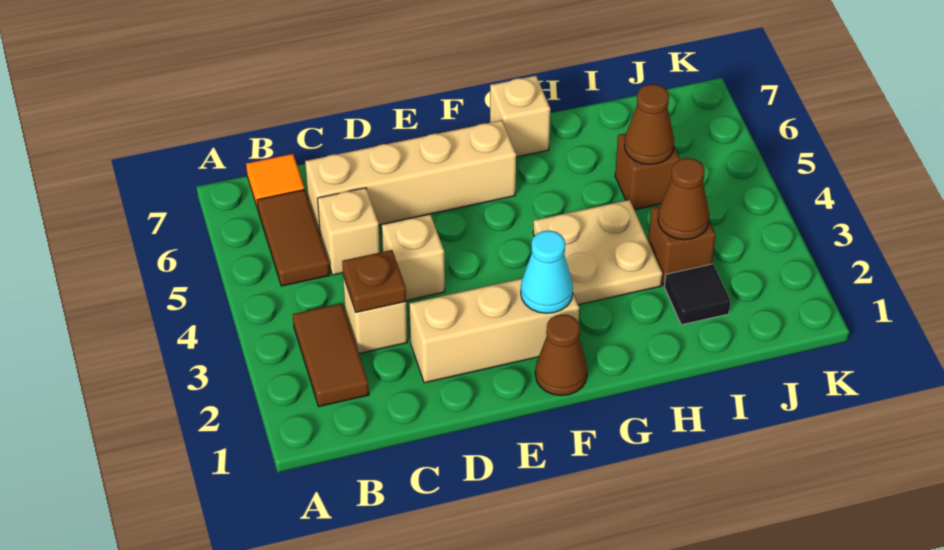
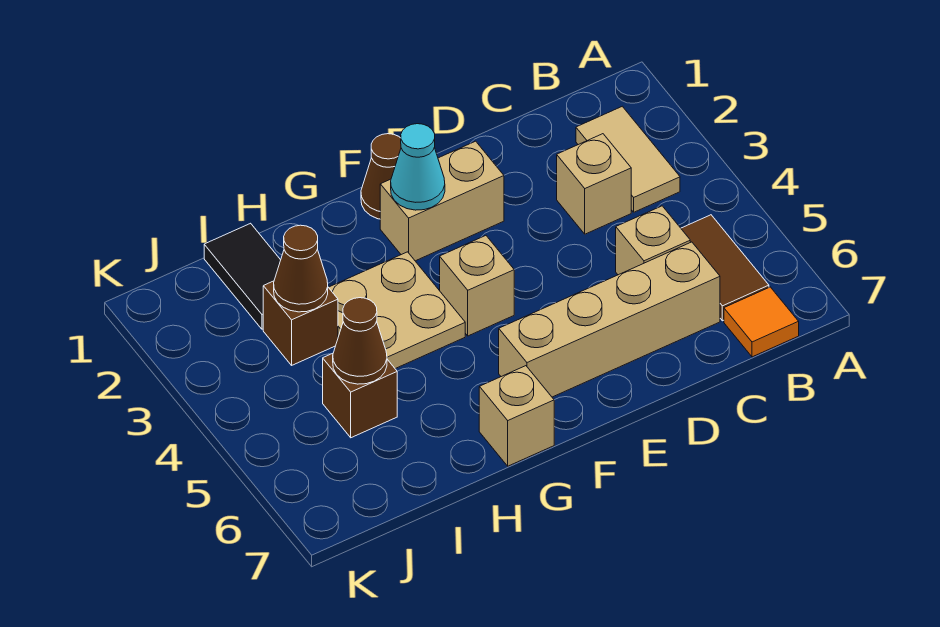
brown 1x2 tile [293,303,369,406] -> tan 1x2 tile [576,106,680,212]
brown 1x1 plate [342,250,406,312] -> none
tan 1x3 brick [409,279,579,383] -> tan 1x2 brick [380,141,504,261]
tan 1x1 brick [382,215,445,300] -> tan 1x1 brick moved to [440,236,514,336]
black 1x1 tile [665,264,730,325] -> black 1x2 tile [204,223,281,329]

